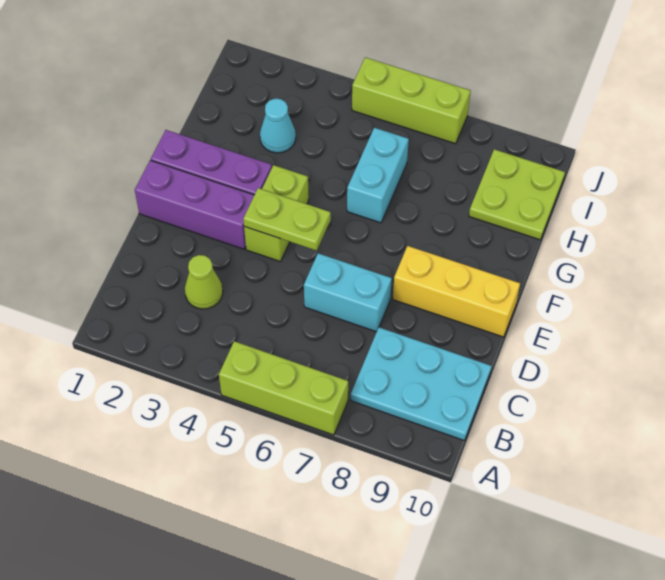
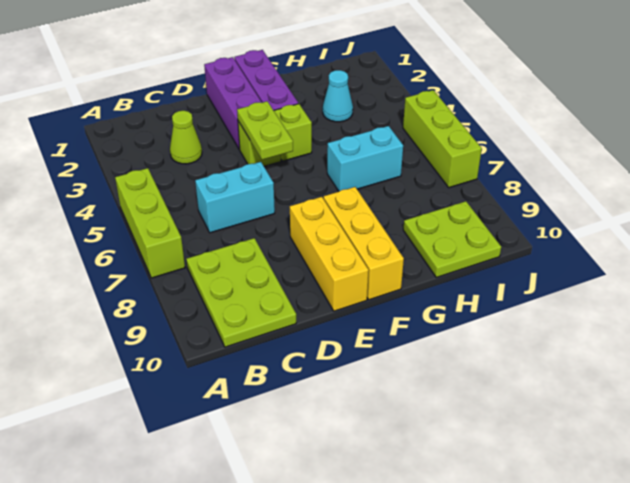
cyan 2x3 plate [351,327,492,441] -> lime 2x3 plate [186,238,296,347]
cyan 1x2 brick [304,253,392,332] -> cyan 1x2 brick turned to [195,162,275,233]
none -> yellow 1x3 brick [324,187,404,300]

